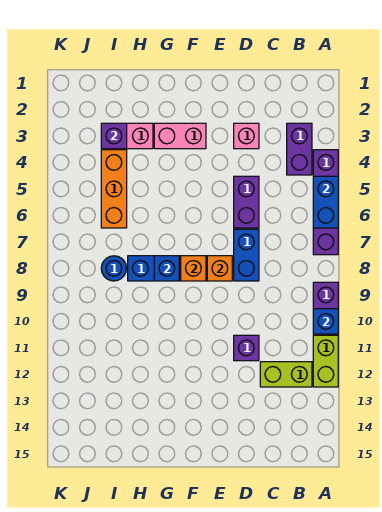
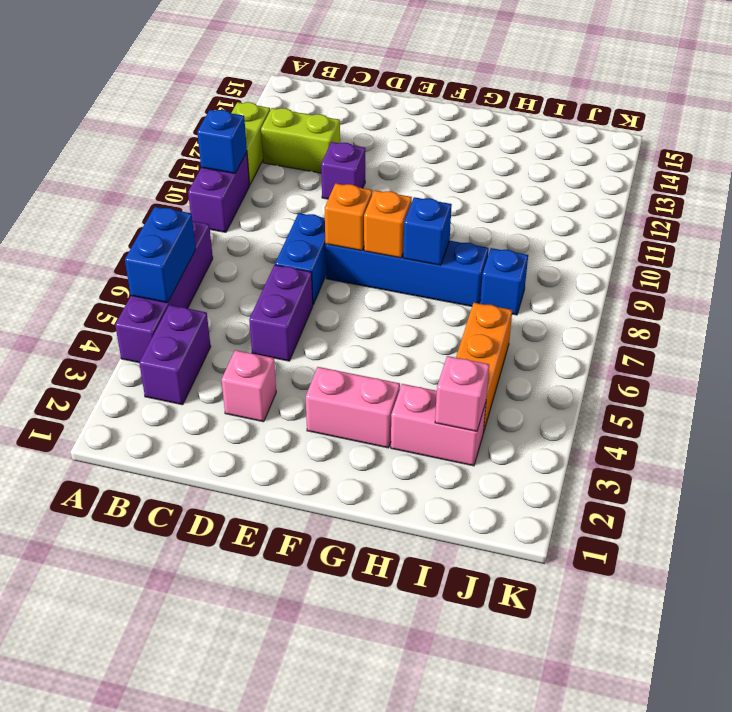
purple 1x1 brick [101,123,127,149] -> pink 1x1 brick [435,356,489,431]
blue 1x1 round brick [101,256,126,281] -> blue 1x1 brick [480,248,528,315]

